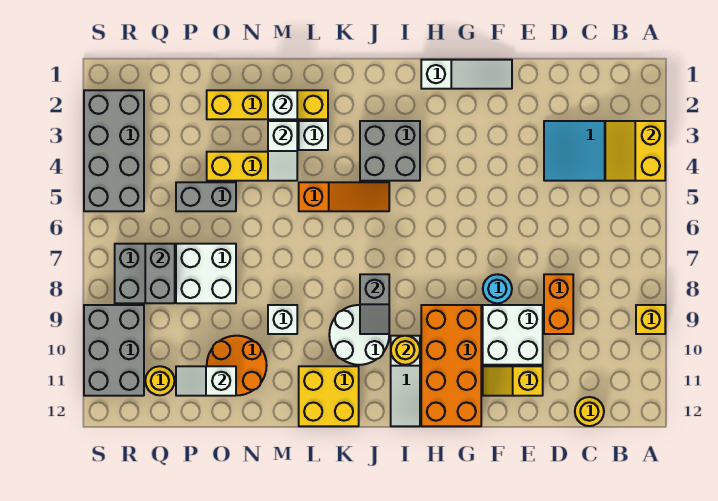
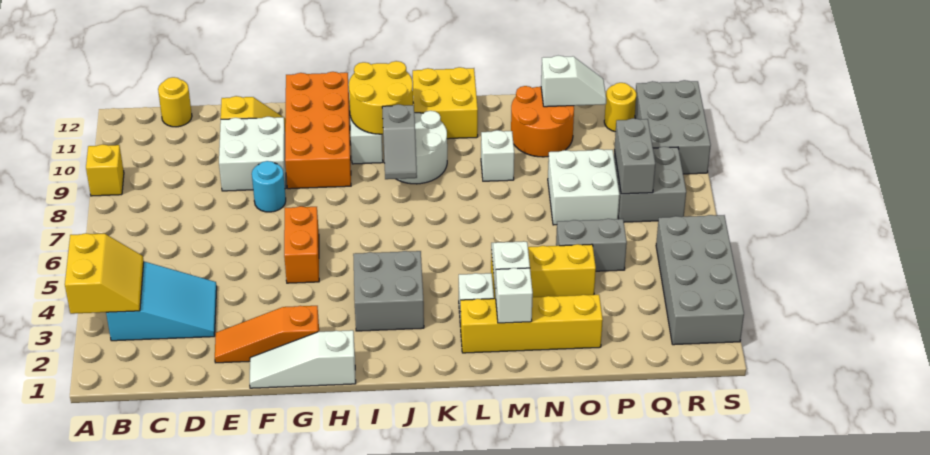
orange 1x2 brick [544,274,573,334] -> orange 1x2 brick moved to [284,206,319,283]
yellow 1x1 round brick [391,336,420,365] -> yellow 2x2 round brick [349,61,413,134]
orange 1x3 slope [299,182,389,211] -> orange 1x3 slope moved to [215,306,319,363]
grey 1x2 slope [360,274,389,334] -> grey 1x2 slope turned to [382,104,417,179]

